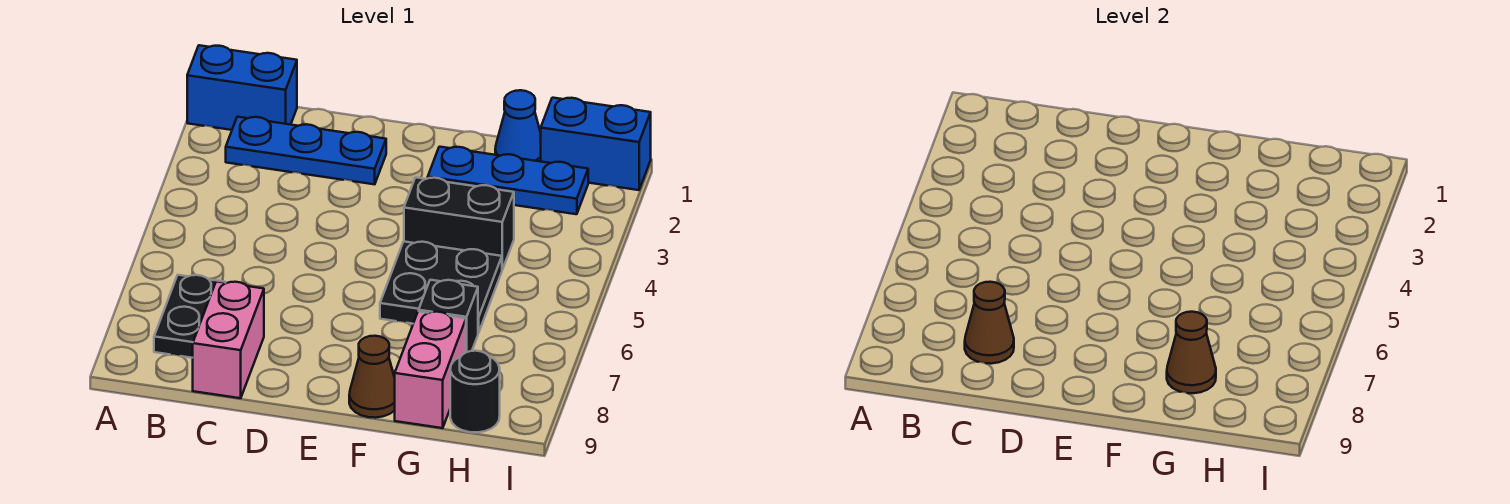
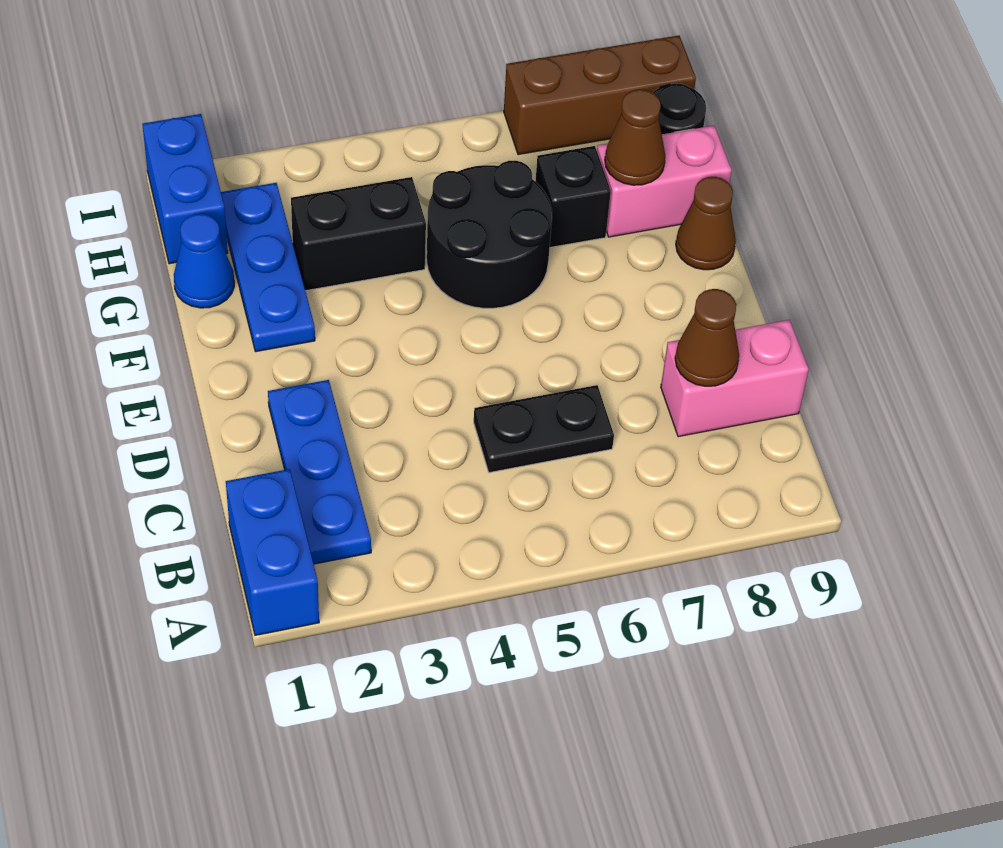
black 1x2 plate [154,275,226,358] -> black 1x2 plate moved to [474,385,614,473]
black 1x2 brick [404,177,514,270] -> black 1x2 brick turned to [291,177,426,291]
black 2x2 plate [380,241,502,333] -> black 2x2 round brick [427,161,552,308]
none -> brown 1x3 brick [504,36,696,155]

